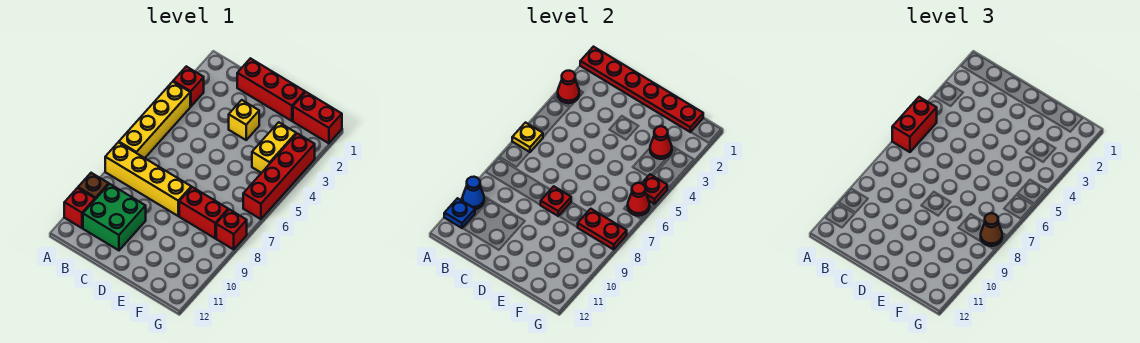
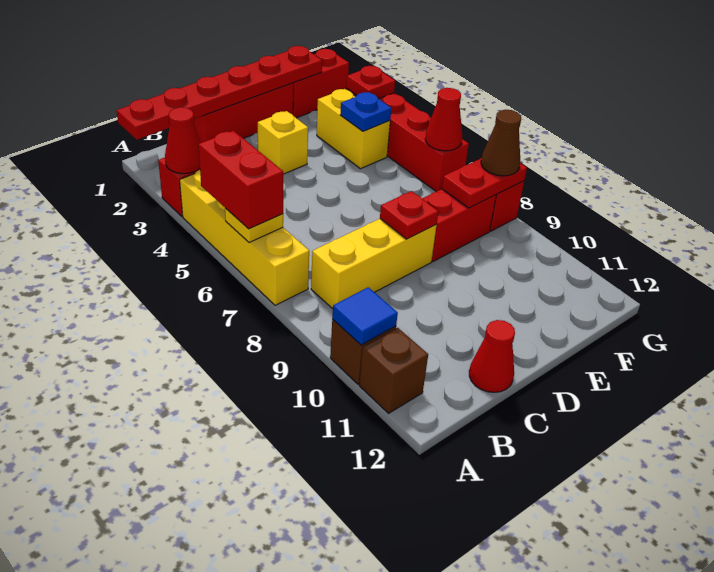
yellow 1x4 brick [105,142,191,216] -> yellow 1x3 brick [311,219,437,309]
blue 1x1 cone [462,177,484,209] -> blue 1x1 tile [332,287,398,345]
red 1x1 brick [64,188,95,228] -> brown 1x1 brick [359,328,428,413]
blue 1x1 plate [444,198,475,228] -> blue 1x1 plate moved to [340,92,391,131]
green 2x2 brick [83,184,146,250] -> none
red 1x1 cone [650,126,672,159] -> red 1x1 cone moved to [469,320,515,392]
red 1x1 plate [641,174,667,204] -> red 1x1 plate moved to [346,66,395,99]

